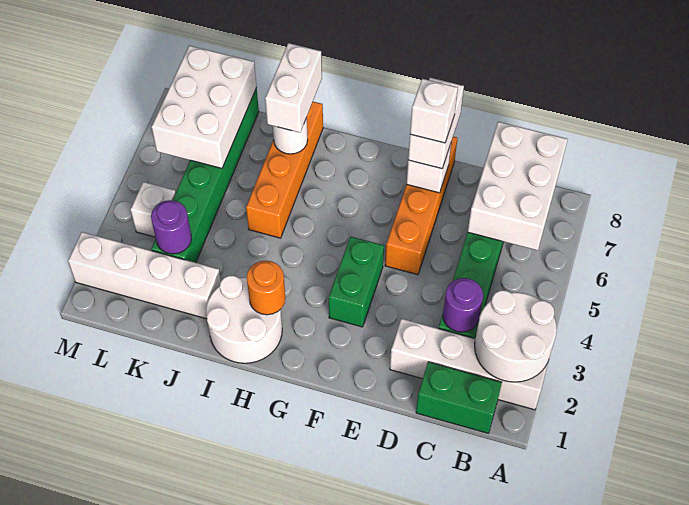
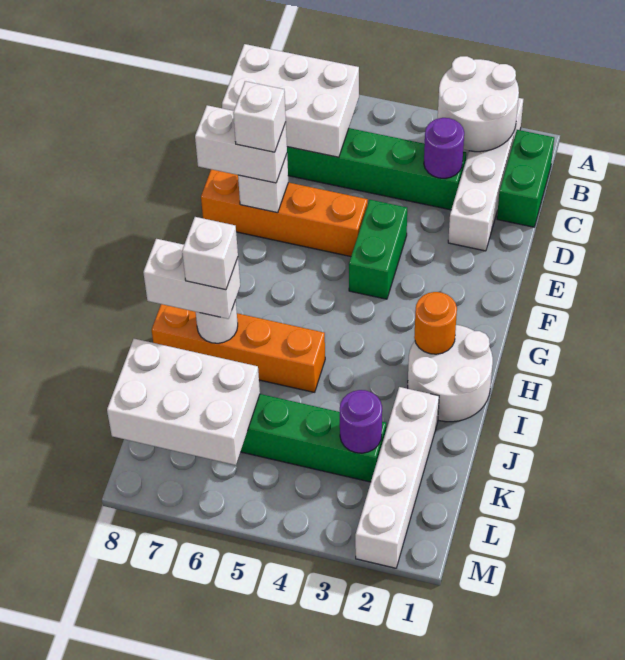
green 1x2 brick [329,236,384,327] -> green 1x2 brick turned to [349,200,407,299]
white 1x1 brick [131,182,176,237] -> white 1x1 brick moved to [182,217,238,290]

